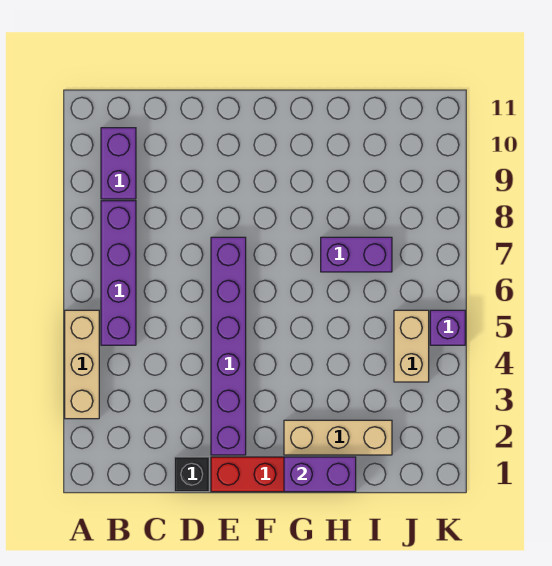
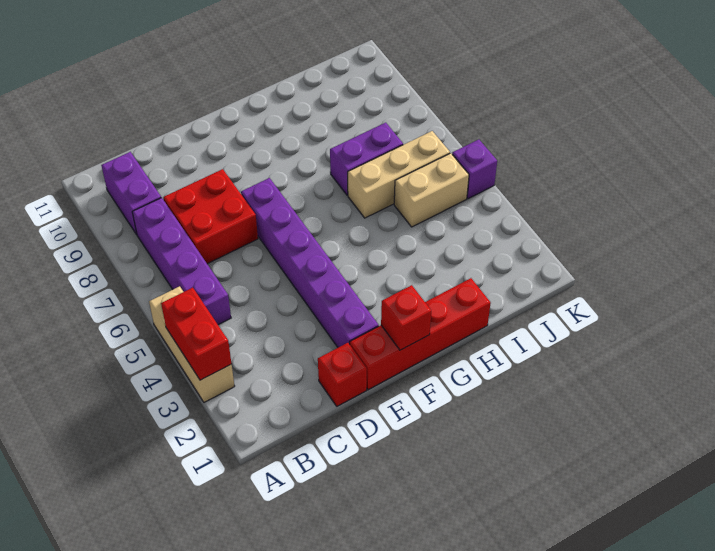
none -> red 1x2 brick [161,288,232,380]
none -> red 2x2 brick [163,169,258,264]
black 1x1 brick [174,457,209,492] -> red 1x1 brick [318,343,367,406]
none -> red 1x1 brick [381,285,431,350]
purple 1x2 brick [284,457,356,492] -> none
tan 1x3 brick [284,420,392,455] -> tan 1x3 brick moved to [348,131,450,218]
tan 1x2 brick [394,310,429,382] -> tan 1x2 brick turned to [394,153,469,227]

